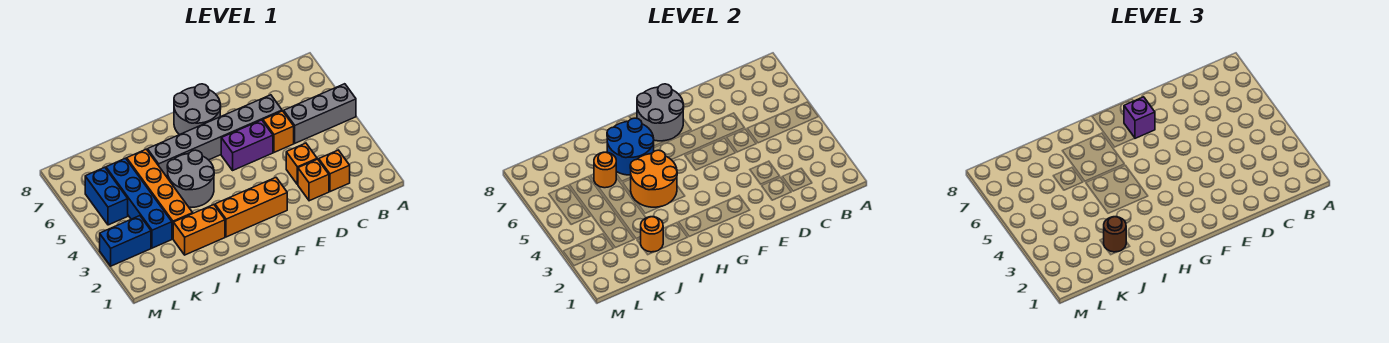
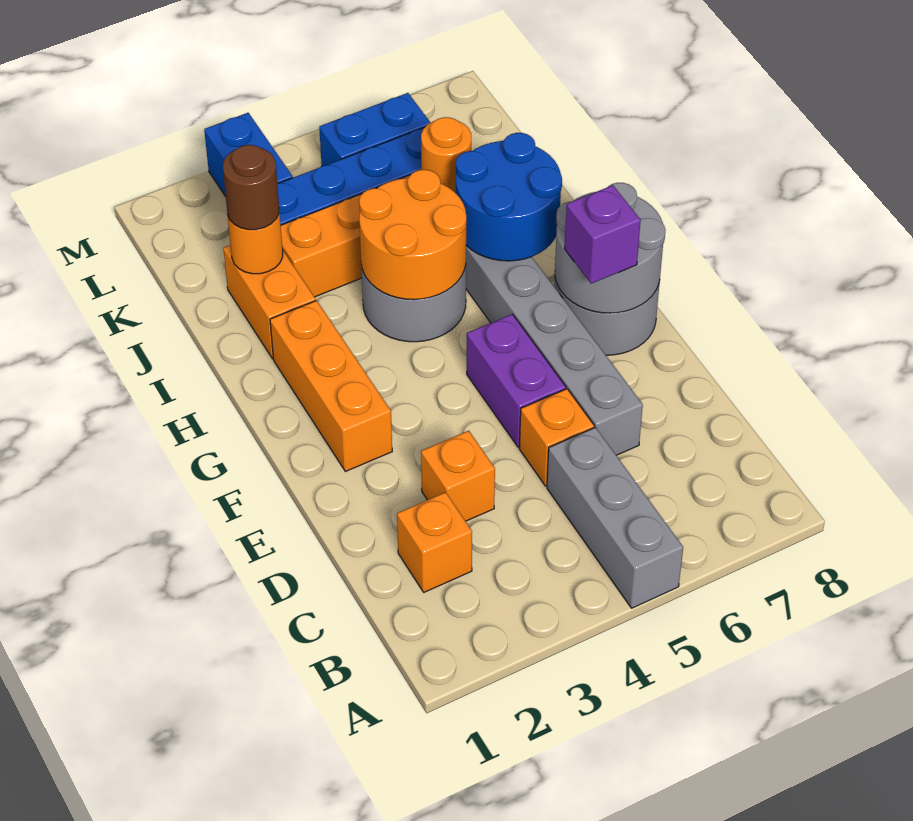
orange 1x1 brick [298,159,329,201] -> none

